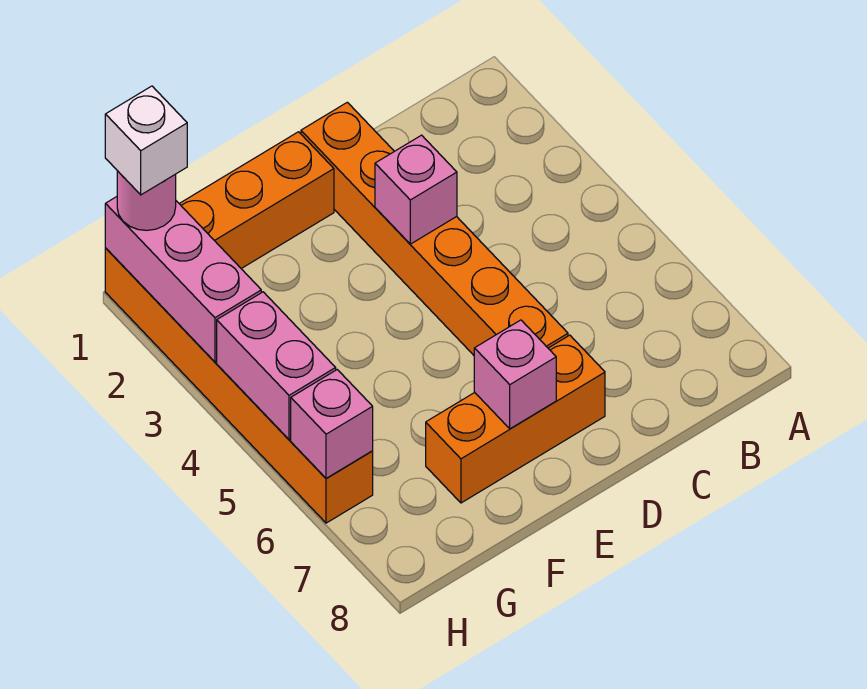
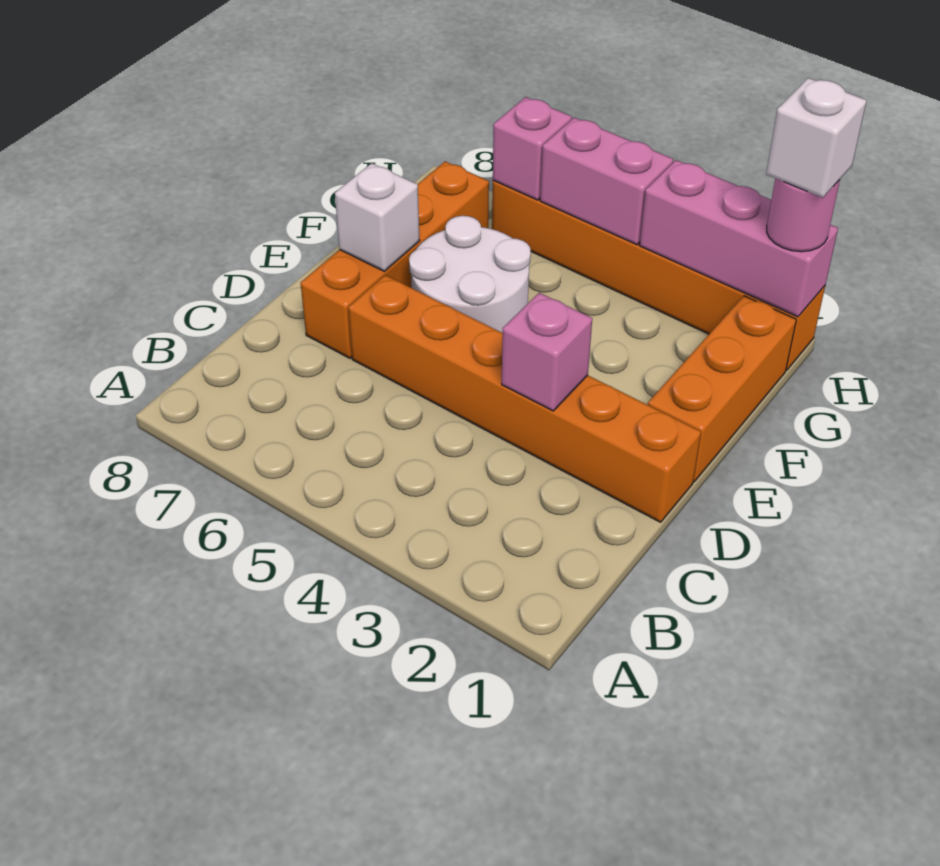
orange 1x3 brick [426,335,605,503] -> orange 1x4 brick [301,161,489,358]
none -> white 2x2 round brick [409,216,531,333]
pink 1x1 brick [474,320,556,429] -> white 1x1 brick [335,163,420,271]

